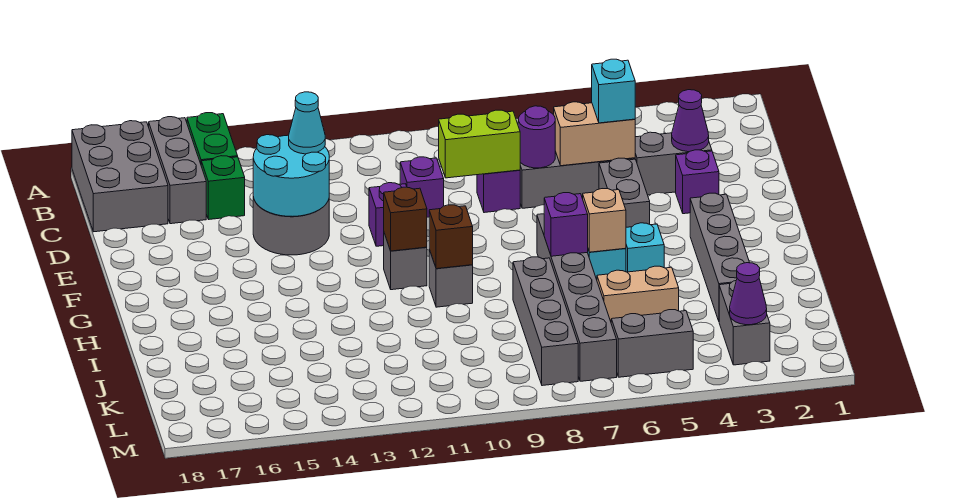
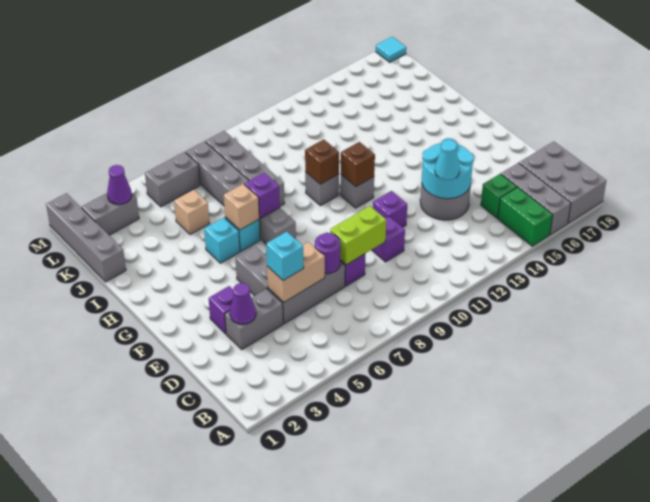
grey 1x4 brick [690,193,750,321] -> grey 1x4 brick moved to [46,193,126,282]
tan 1x2 brick [597,266,679,321] -> tan 1x1 brick [174,190,210,235]
grey 1x2 brick [719,281,770,365] -> grey 1x2 brick turned to [82,193,139,235]
none -> cyan 1x1 tile [376,37,406,62]

